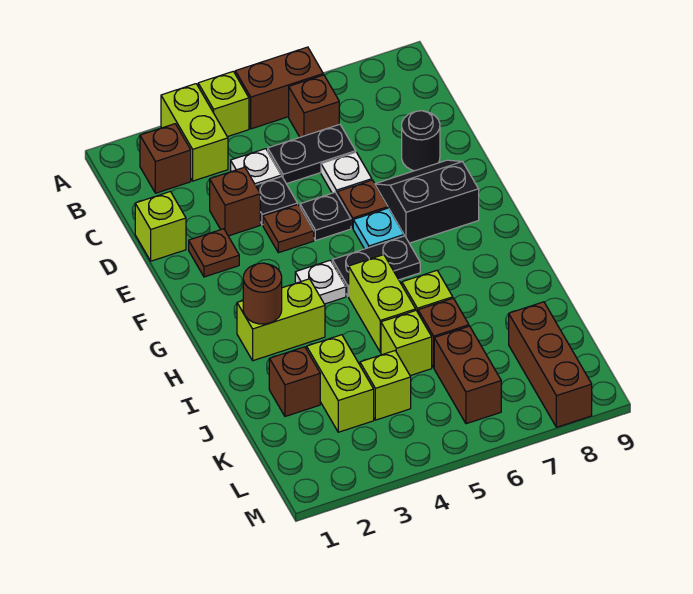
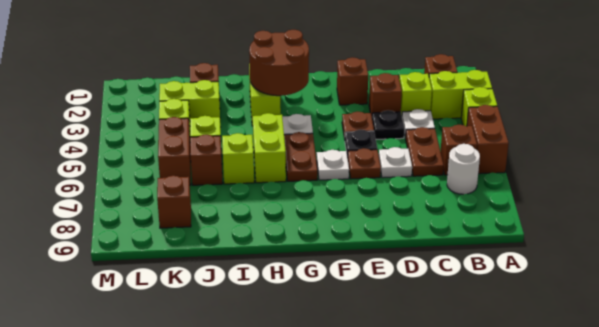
none -> white 1x1 round brick [447,144,480,194]
black 1x2 plate [268,124,356,184] -> brown 1x2 plate [406,127,444,176]
lime 1x1 brick [135,192,186,261] -> lime 1x1 brick moved to [399,72,432,115]
black 1x1 round brick [402,111,440,171] -> none
brown 1x1 plate [189,229,239,277] -> brown 1x1 brick [337,57,368,105]
black 2x2 slope [375,160,479,243] -> none
cyan 1x1 plate [353,208,404,249] -> white 1x1 plate [317,150,349,180]
black 1x2 plate [332,236,420,296] -> brown 1x2 plate [284,132,318,181]
brown 1x1 round brick [243,263,282,324] -> brown 2x2 round brick [249,30,309,96]
lime 1x2 brick [349,255,416,352] -> lime 1x2 brick turned to [253,113,286,183]
brown 1x2 brick [434,326,501,424] -> brown 1x2 brick turned to [158,117,191,185]
brown 1x3 brick [509,302,592,427] -> brown 1x1 brick [157,176,191,228]

